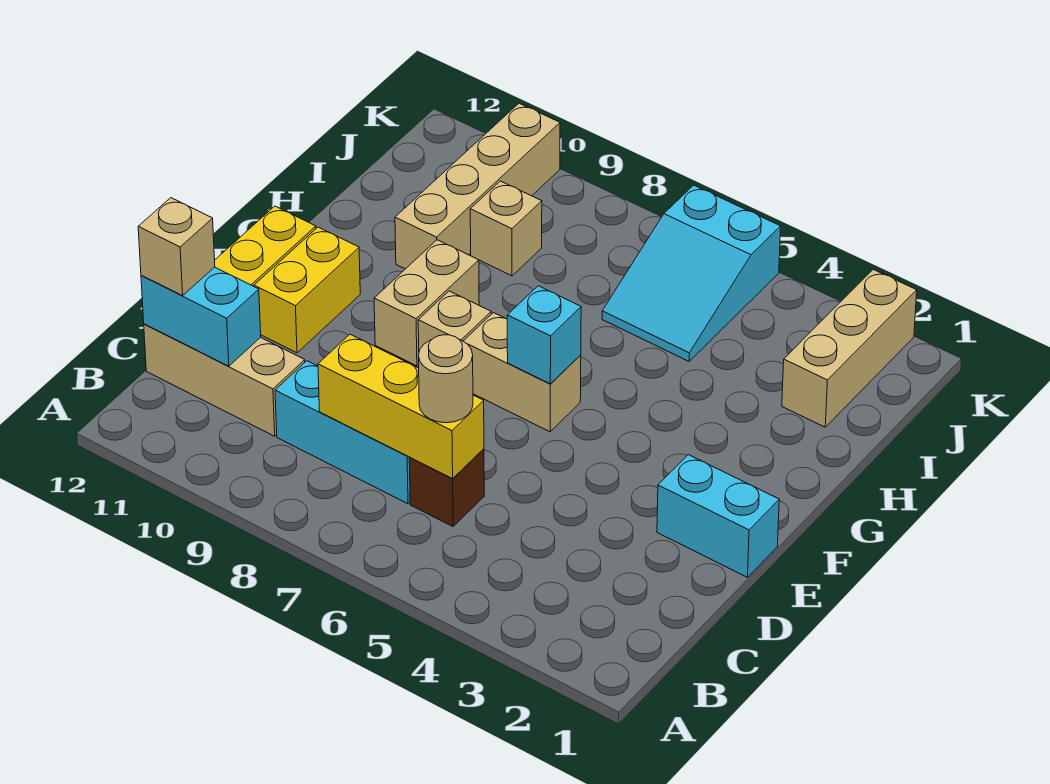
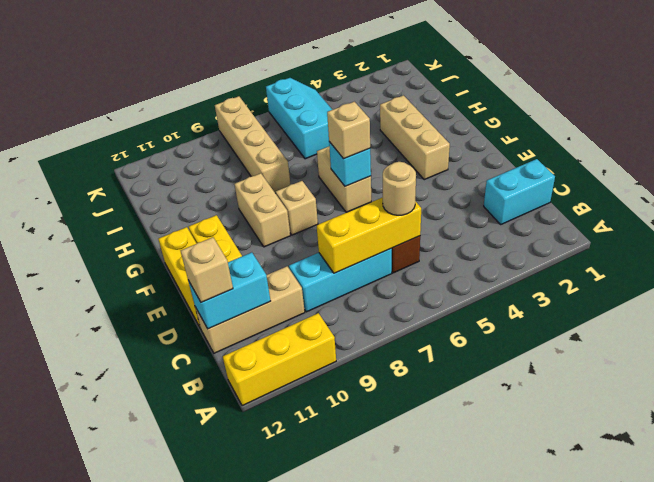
none -> yellow 1x3 brick [223,313,336,406]
cyan 1x2 brick [657,455,779,577] -> cyan 1x2 brick moved to [484,159,555,224]
tan 1x2 brick [463,313,581,432] -> tan 1x2 brick turned to [317,147,371,212]
tan 1x4 brick [395,103,560,269] -> tan 1x4 brick moved to [215,96,291,193]
tan 1x3 brick [782,270,917,427] -> tan 1x3 brick moved to [380,95,450,180]
cyan 2x3 slope [602,185,781,361] -> cyan 2x3 slope turned to [266,78,332,159]
tan 1x1 brick [470,181,542,276] -> tan 1x1 brick moved to [327,102,370,159]

